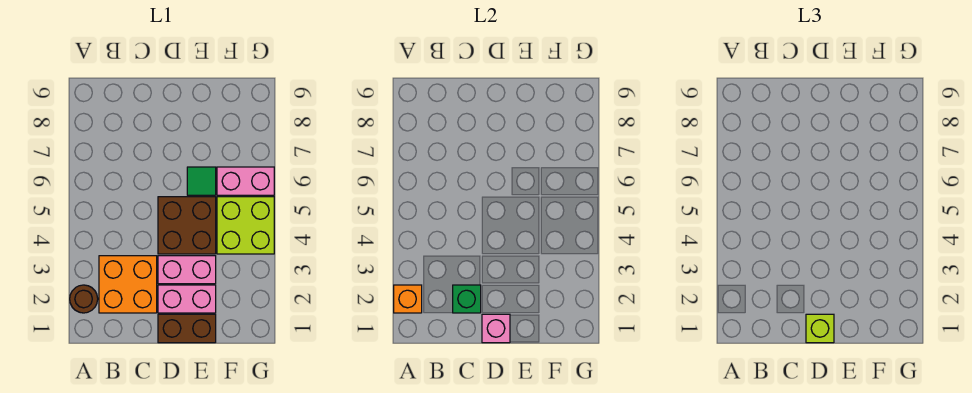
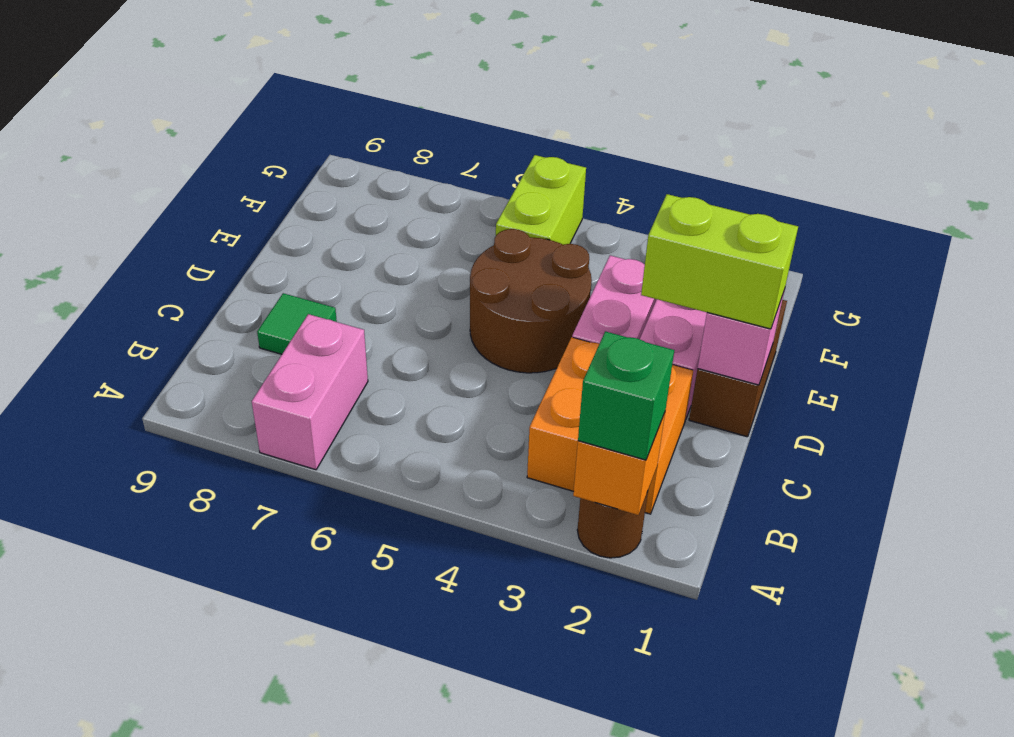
green 1x1 brick [453,285,481,313] -> green 1x1 brick moved to [578,331,674,460]
lime 1x1 brick [806,314,834,343] -> lime 1x2 brick [641,194,798,329]
brown 2x2 brick [158,197,216,254] -> brown 2x2 round brick [470,229,592,373]
green 1x1 tile [187,167,216,195] -> green 1x1 tile moved to [257,293,337,354]
lime 2x2 brick [217,197,274,254] -> lime 1x2 brick [496,155,586,245]
pink 1x2 brick [217,167,274,195] -> pink 1x2 brick moved to [252,314,368,470]

